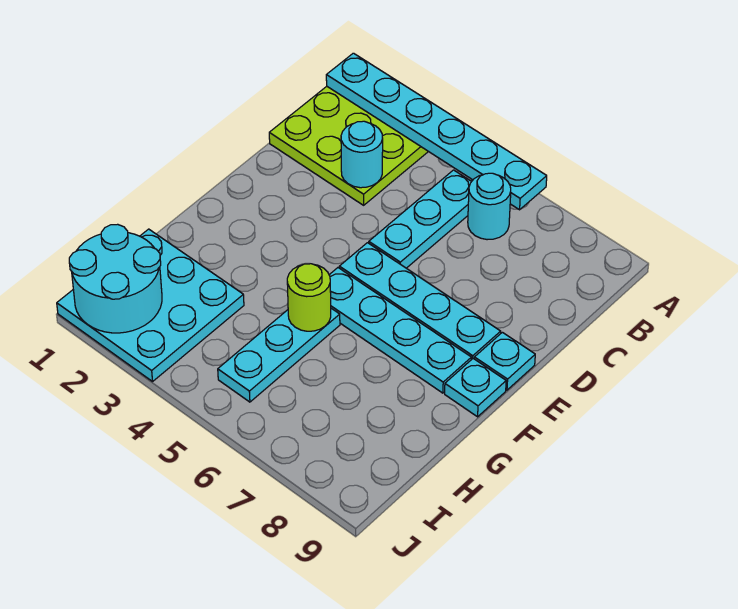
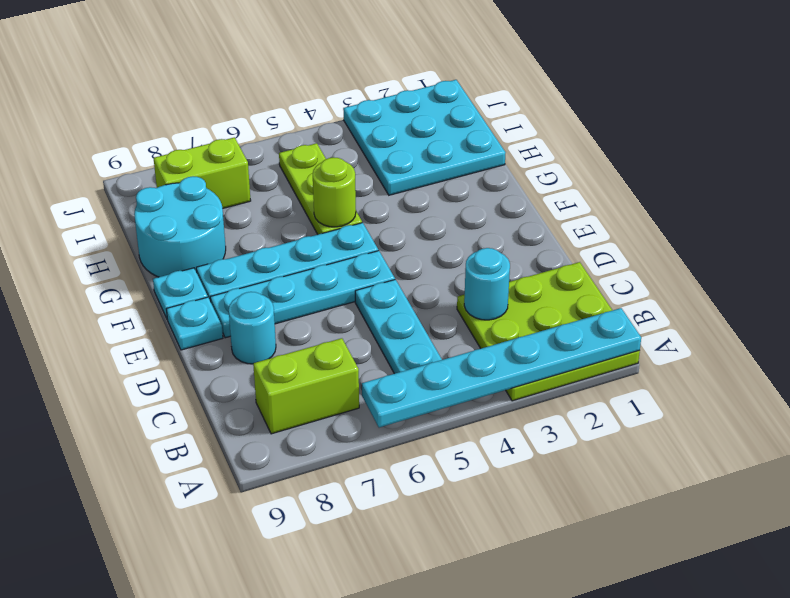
cyan 1x1 round brick [468,173,511,240] -> cyan 1x1 round brick moved to [229,292,276,364]
none -> lime 1x2 brick [253,338,359,434]
cyan 1x3 plate [218,308,340,402] -> lime 1x3 plate [279,143,362,234]
cyan 2x2 round brick [69,224,162,333] -> cyan 2x2 round brick moved to [134,176,226,277]
none -> lime 1x2 brick [154,137,251,209]

